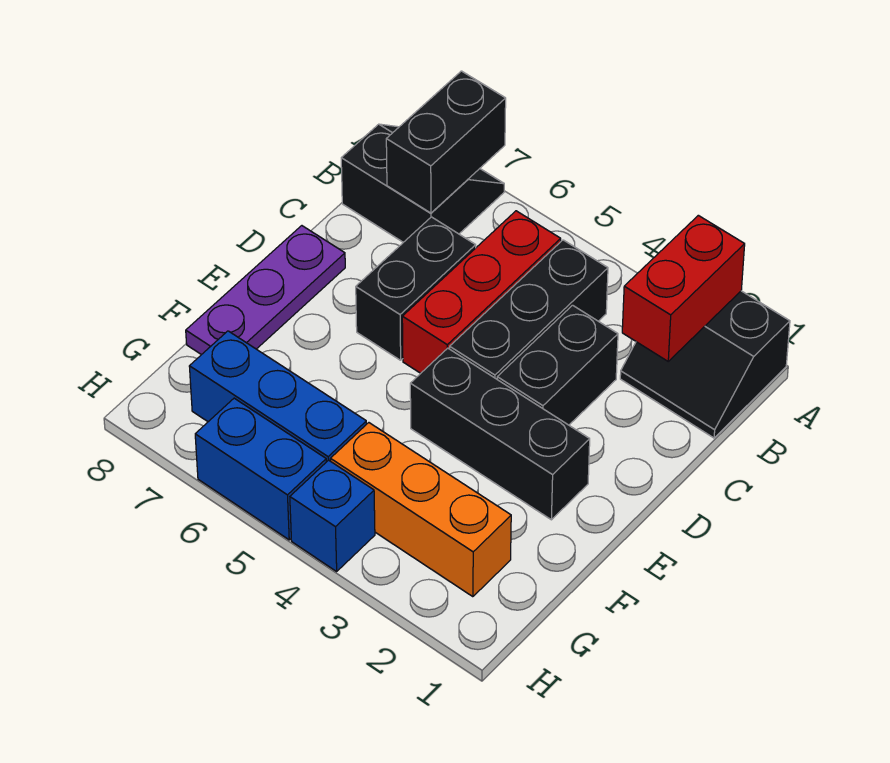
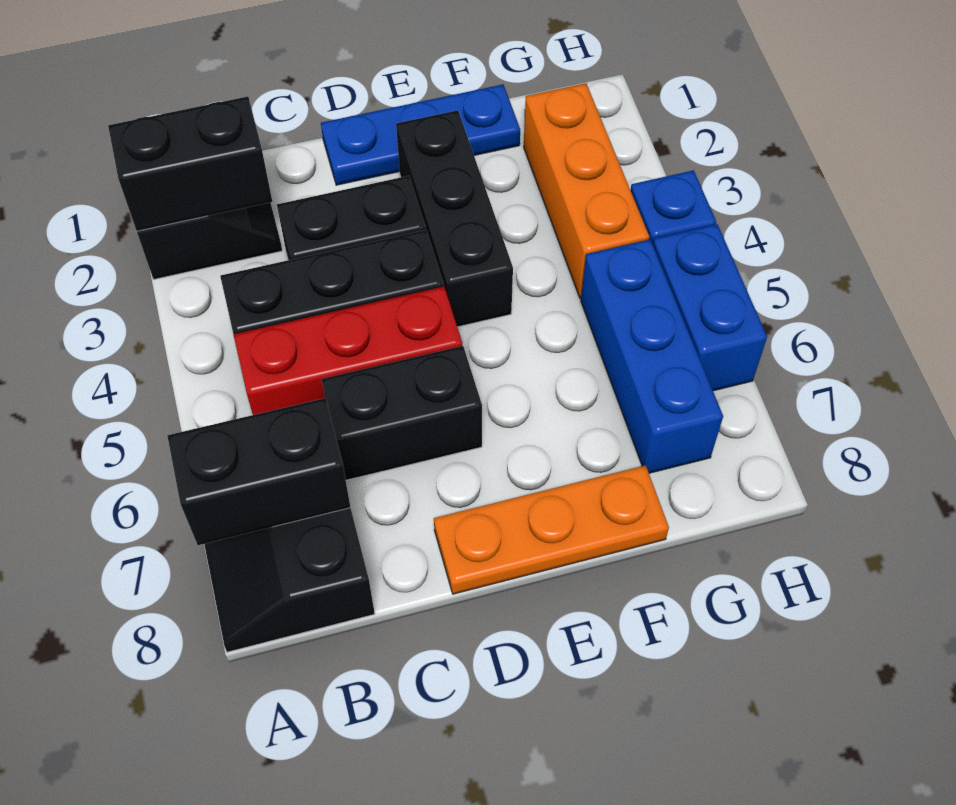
red 1x2 brick [622,215,745,361] -> black 1x2 brick [108,97,272,231]
none -> blue 1x3 plate [321,85,520,185]
purple 1x3 plate [186,226,345,355] -> orange 1x3 plate [434,465,669,594]

